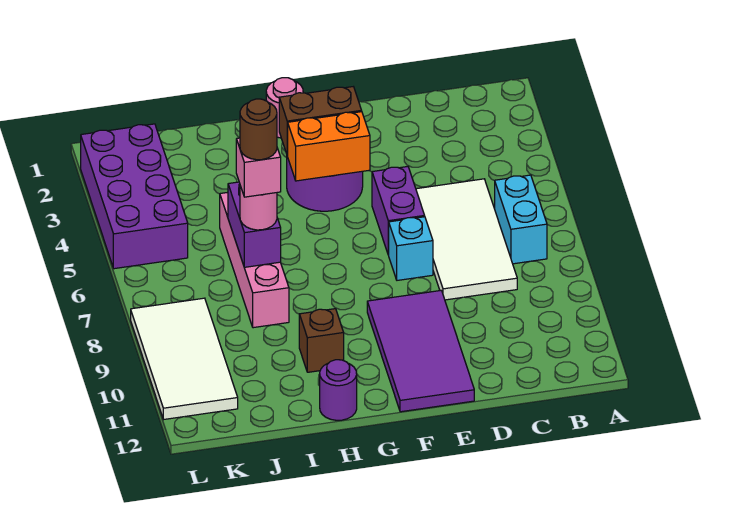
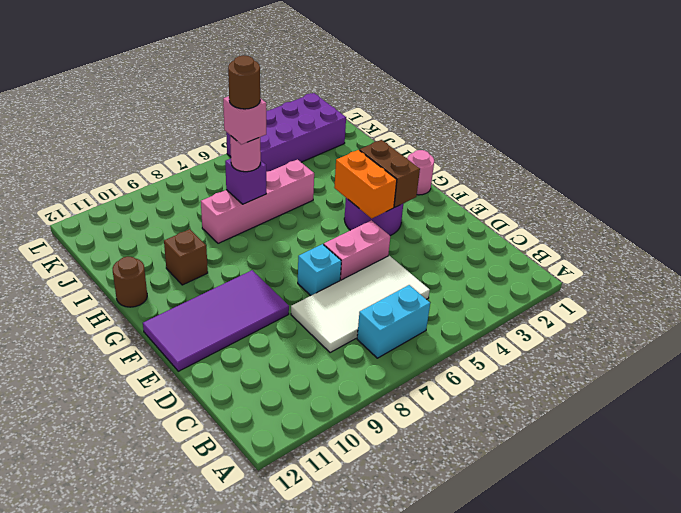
purple 1x2 brick [372,167,425,255] -> pink 1x2 brick [324,220,390,281]
purple 1x1 round brick [320,360,357,420] -> brown 1x1 round brick [113,257,147,307]
purple 1x2 brick [228,182,281,267] -> purple 1x1 brick [225,159,266,204]
white 2x4 tile [131,298,238,419] -> none

